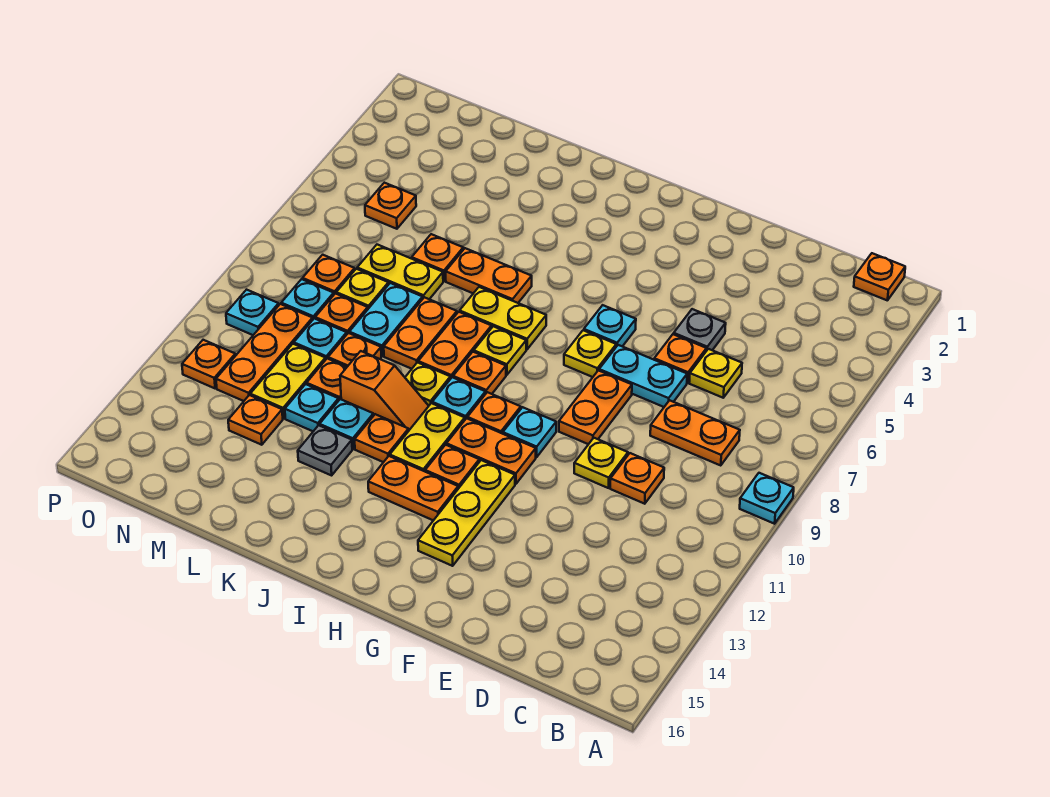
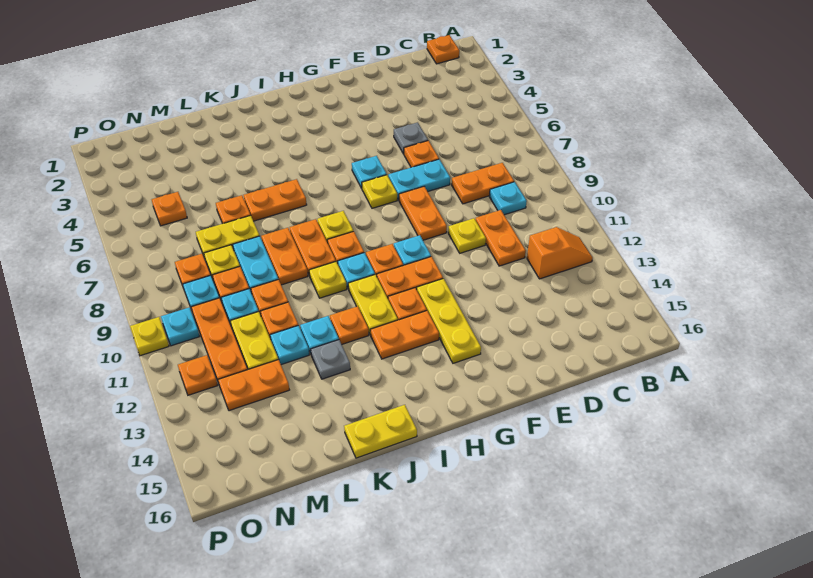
cyan 1x1 plate [740,473,794,524] -> cyan 1x1 plate moved to [489,182,527,215]
yellow 1x1 plate [689,349,742,398] -> yellow 1x1 plate moved to [130,317,169,356]
orange 1x1 plate [610,453,664,504] -> orange 1x2 plate [475,210,526,266]
yellow 1x2 plate [460,287,546,349] -> yellow 1x2 plate moved to [344,405,417,458]
orange 1x2 slope [340,351,428,431] -> orange 1x2 slope moved to [527,227,593,279]
orange 1x1 plate [228,395,283,445] -> orange 1x2 plate [218,360,289,411]

